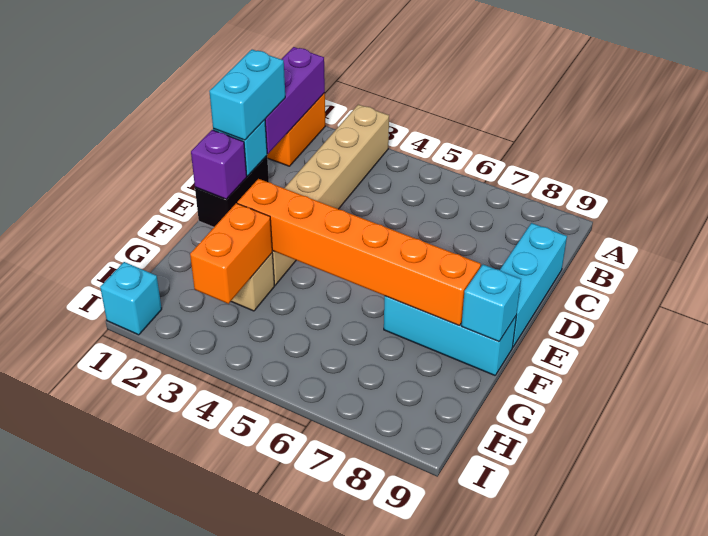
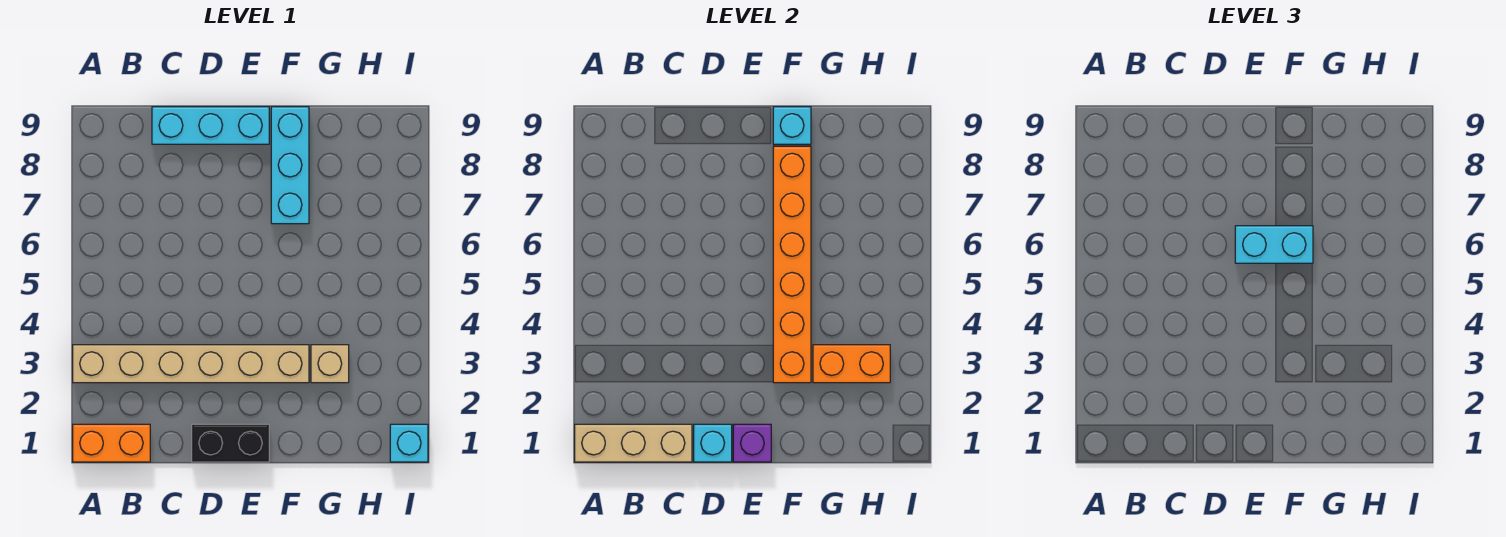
purple 1x3 brick [265,47,325,154] -> tan 1x3 brick [575,424,692,462]
cyan 1x2 brick [209,50,285,140] -> cyan 1x2 brick moved to [1235,226,1313,263]

